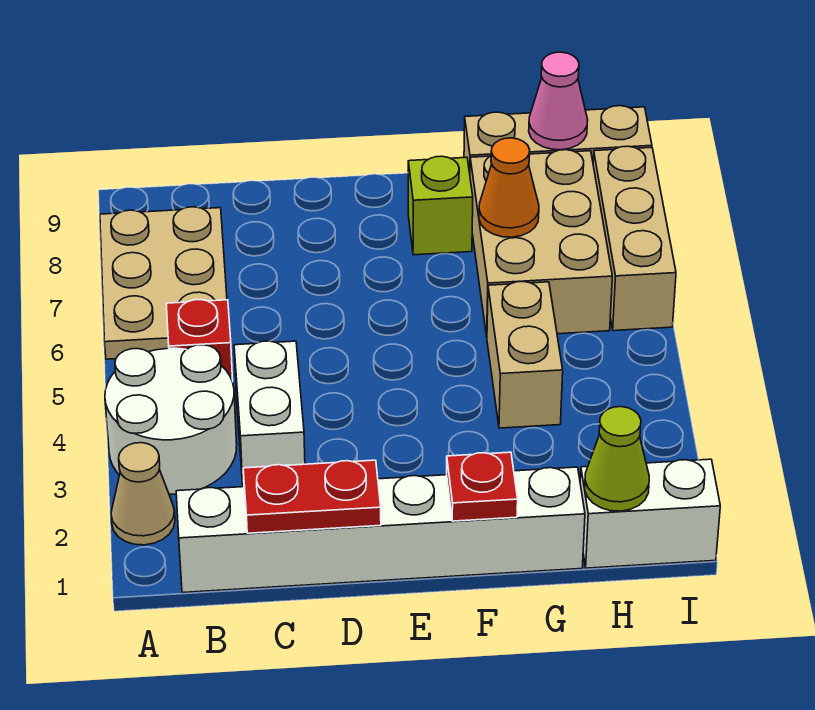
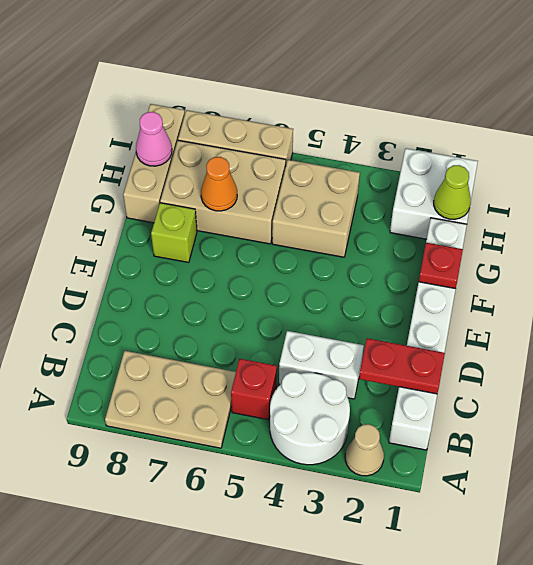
red 1x2 plate [243,460,381,533] -> red 1x2 plate turned to [359,338,445,394]
tan 1x2 brick [487,282,563,428] -> tan 2x2 brick [272,160,360,257]
white 1x2 brick [580,459,720,568] -> white 2x2 brick [390,148,478,239]

